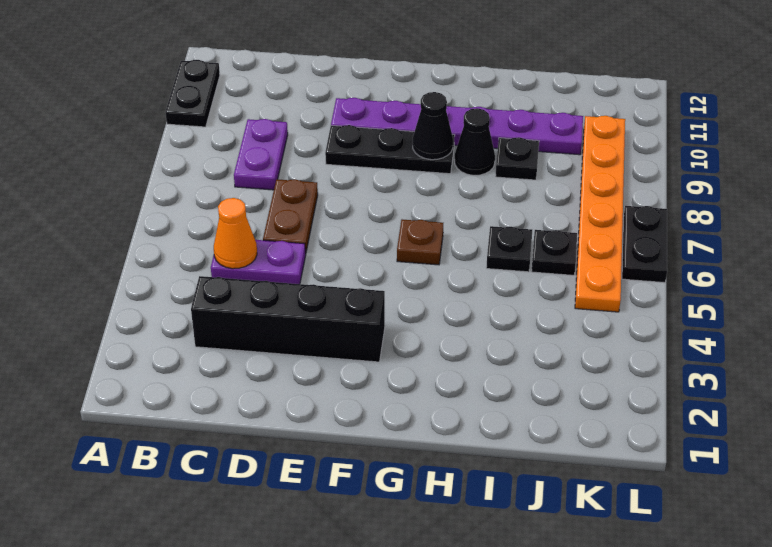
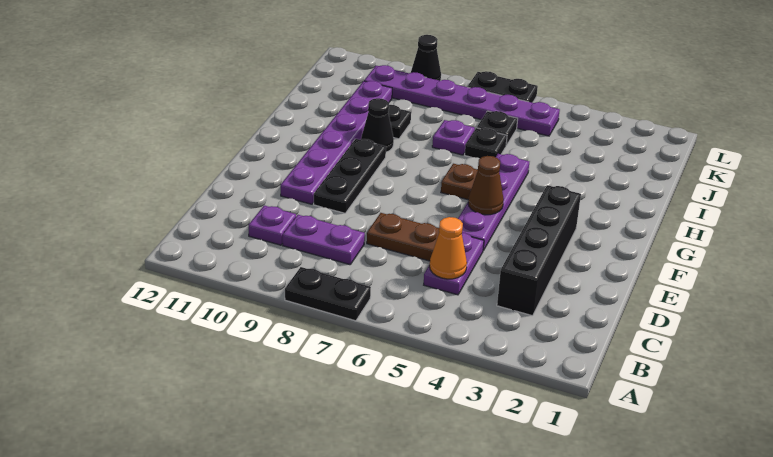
black 1x2 plate [165,60,220,127] -> black 1x2 plate moved to [285,267,371,321]
none -> purple 1x1 plate [249,205,296,245]
none -> purple 1x4 plate [458,154,529,251]
none -> brown 1x1 cone [468,156,504,215]
black 1x1 cone [413,92,453,160] -> black 1x1 cone moved to [411,35,441,81]
none -> purple 1x1 plate [432,120,475,155]
orange 1x6 plate [575,116,625,312] -> purple 1x6 plate [364,65,560,136]

